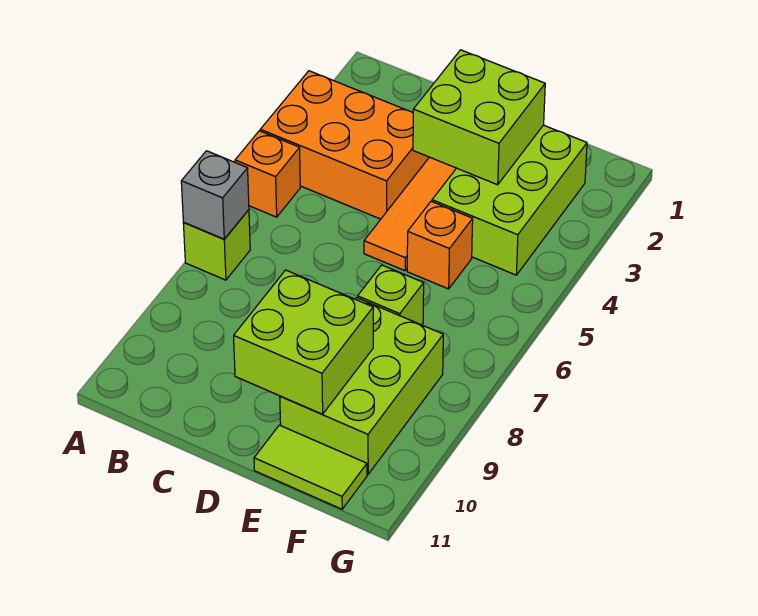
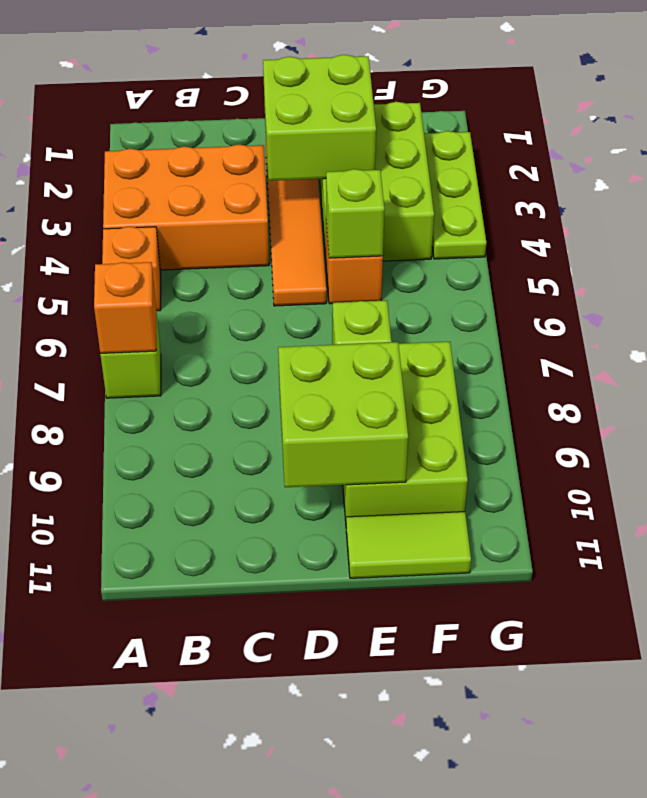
grey 1x1 brick [181,151,249,239] -> orange 1x1 brick [94,262,156,353]
none -> lime 1x1 brick [326,169,384,258]
none -> lime 1x3 plate [424,131,486,259]

